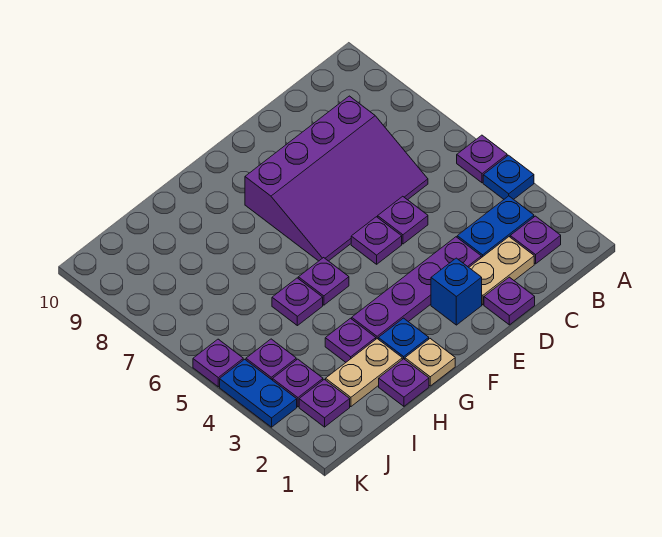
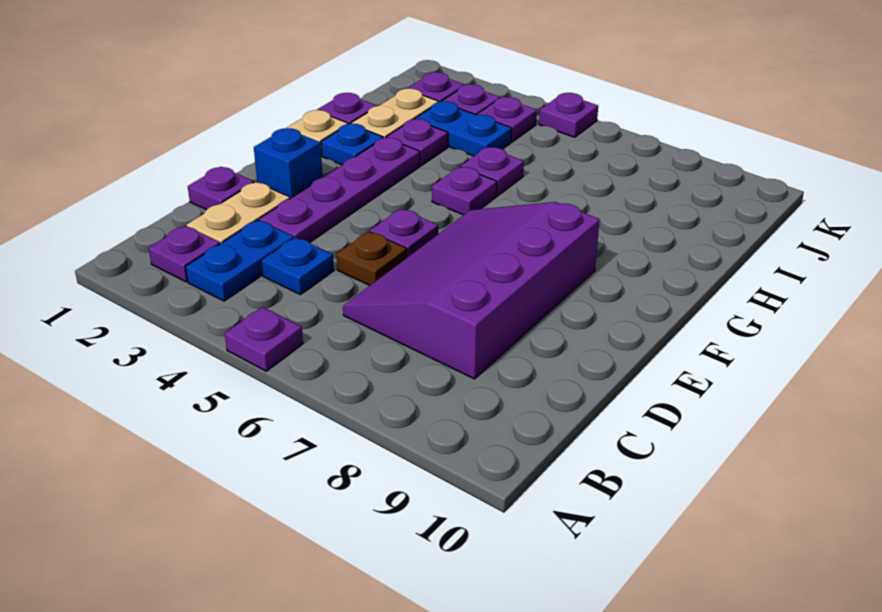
blue 1x1 plate [483,155,534,199] -> blue 1x1 plate moved to [261,237,334,295]
purple 1x1 plate [378,196,428,244] -> brown 1x1 plate [336,231,407,285]
blue 1x2 plate [220,359,297,427] -> blue 1x2 plate moved to [415,101,512,156]

